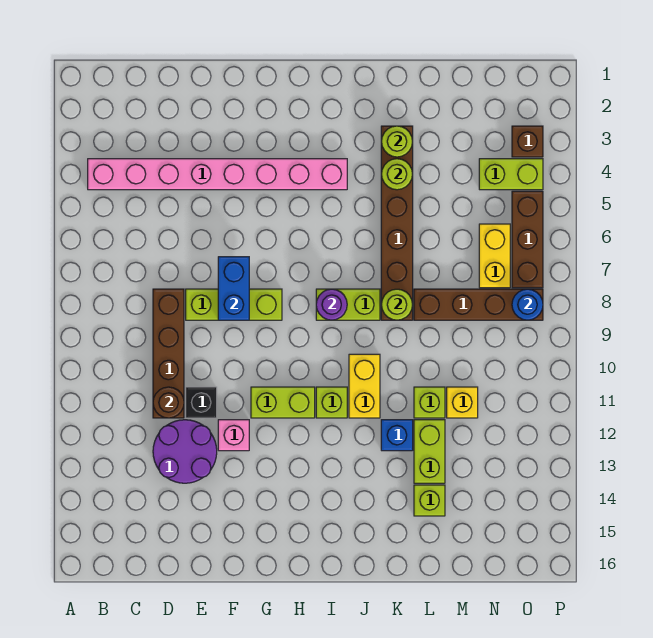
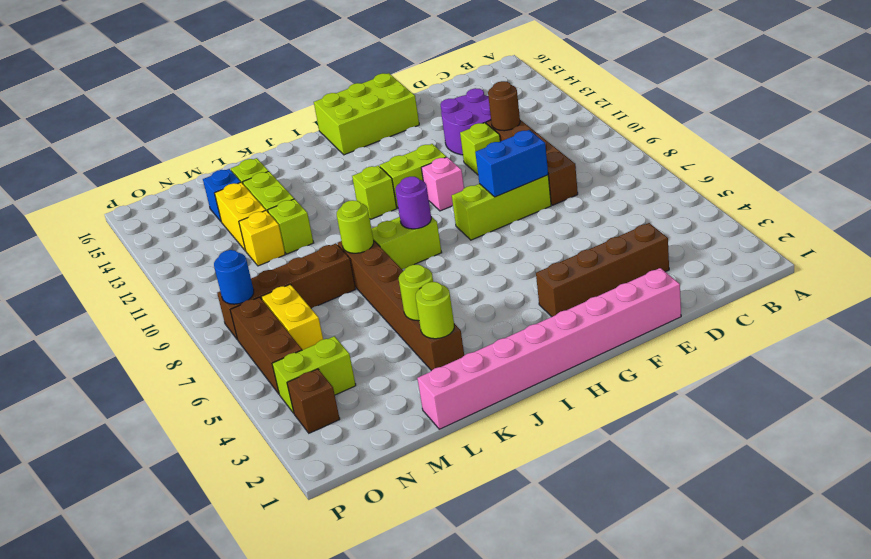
pink 1x8 brick [88,159,347,190] -> pink 1x8 brick moved to [417,268,681,429]
none -> brown 1x4 brick [536,223,669,317]
black 1x1 brick [186,387,217,418] -> lime 1x1 brick [460,123,500,175]
blue 1x2 brick [218,257,249,320] -> blue 1x2 brick turned to [475,130,548,197]
pink 1x1 brick [218,420,249,451] -> pink 1x1 brick moved to [421,157,464,211]
none -> lime 2x3 brick [314,73,419,155]
yellow 1x2 brick [349,354,380,418] -> yellow 1x2 brick moved to [215,183,266,251]
blue 1x1 brick [381,420,413,451] -> blue 1x1 brick moved to [203,169,241,221]

